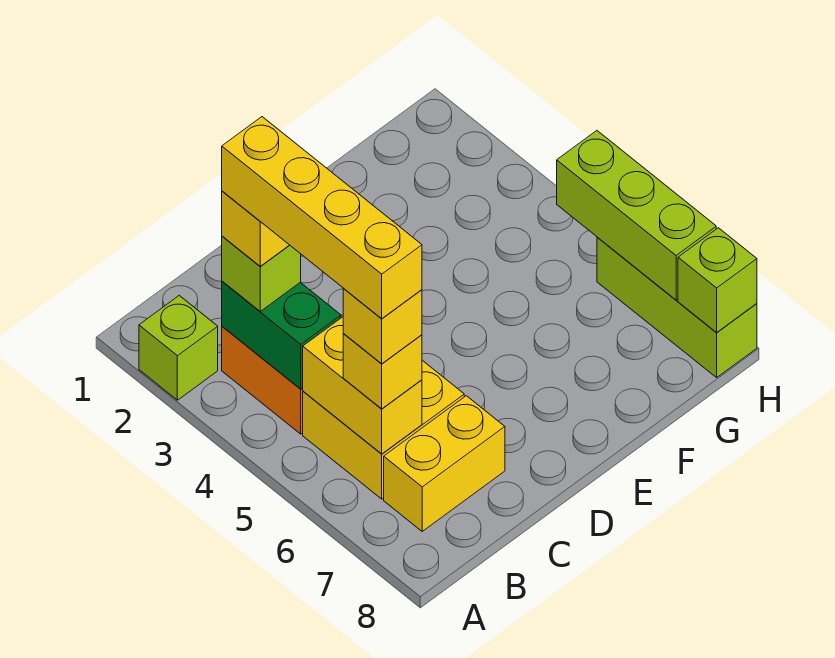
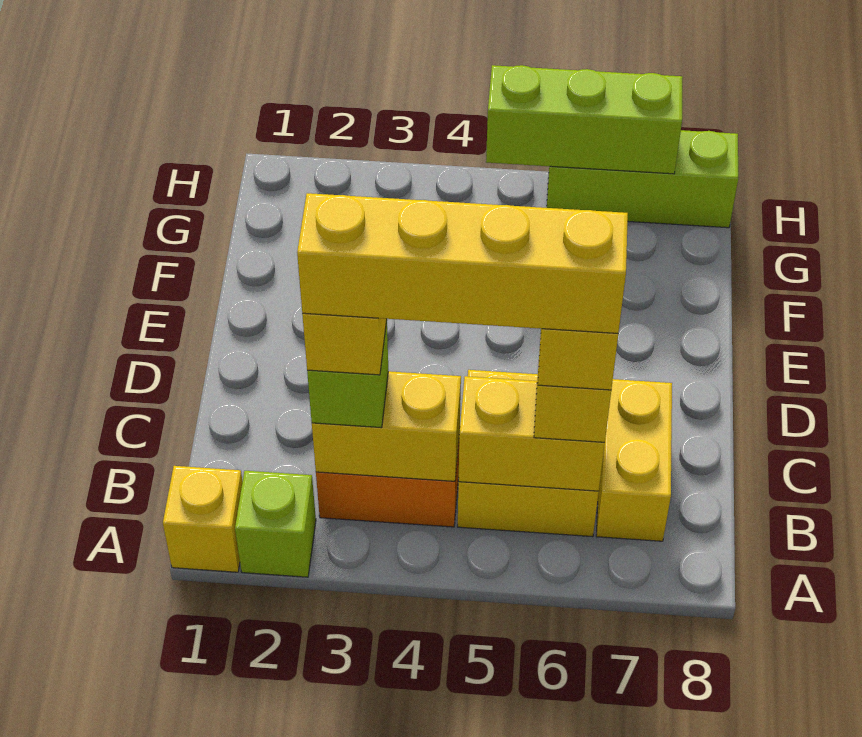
none -> yellow 1x1 brick [163,466,243,572]
green 1x2 brick [222,281,341,389] -> yellow 1x2 brick [312,371,461,481]
lime 1x1 brick [678,228,757,332] -> none

